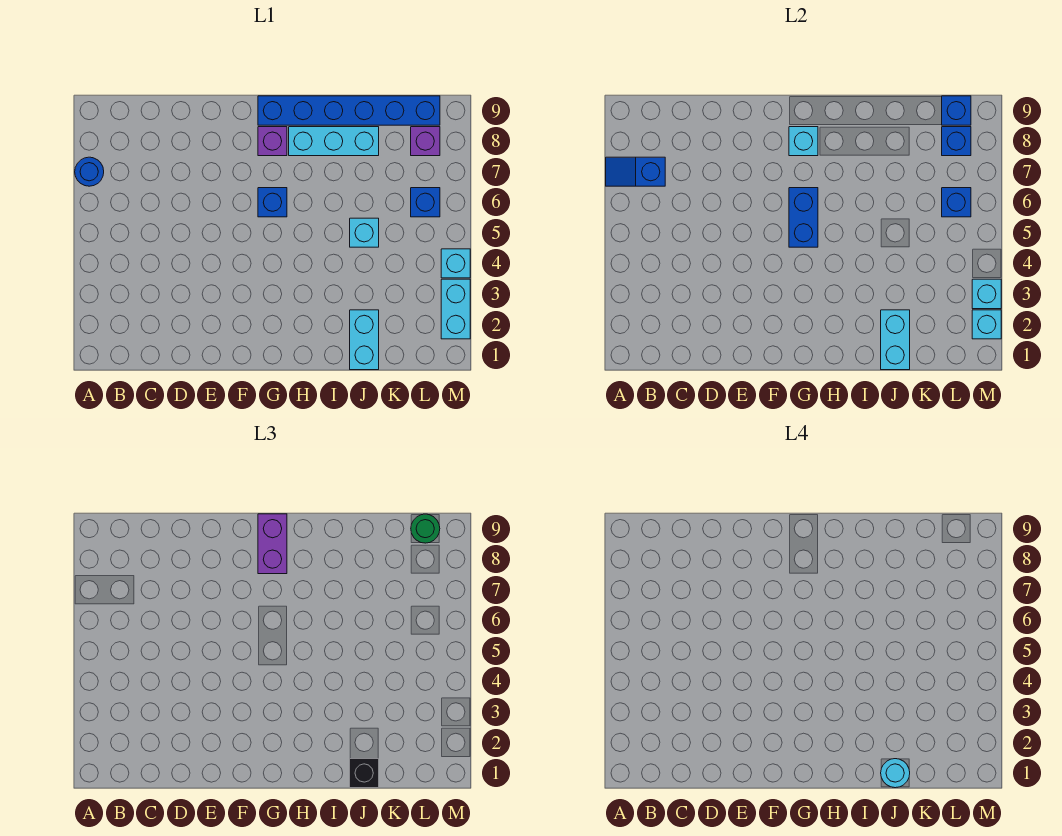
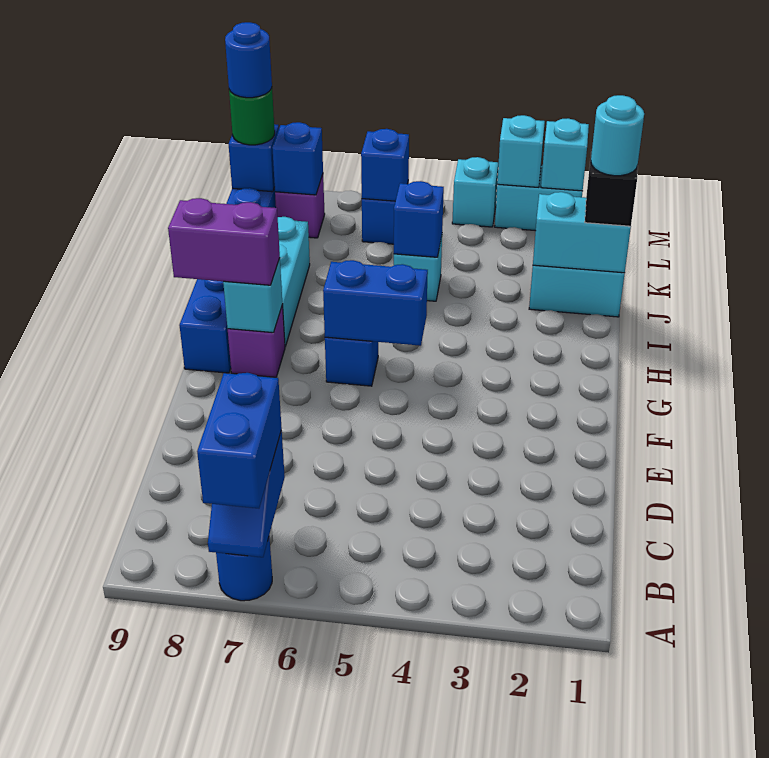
none -> blue 1x2 brick [197,373,282,508]
none -> blue 1x1 brick [394,181,444,257]
none -> blue 1x1 round brick [225,22,272,98]

